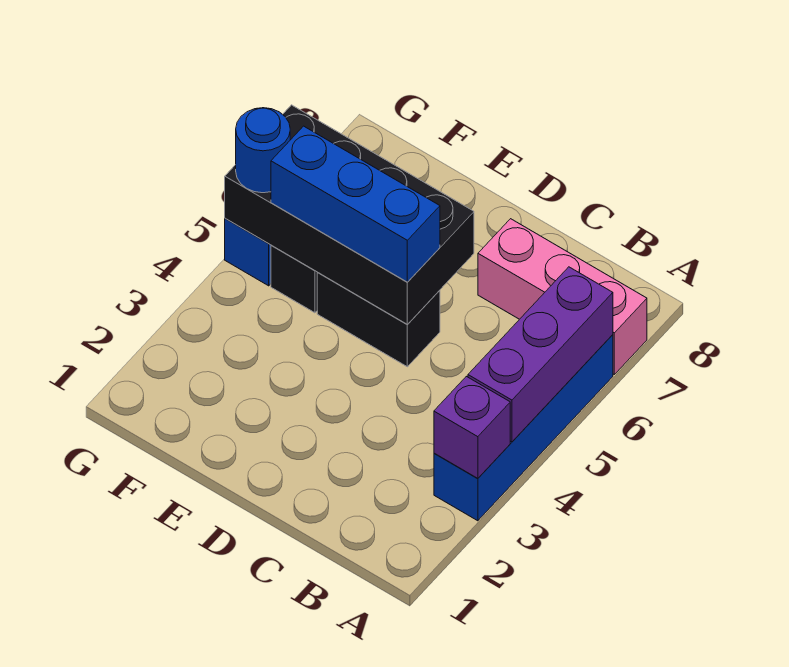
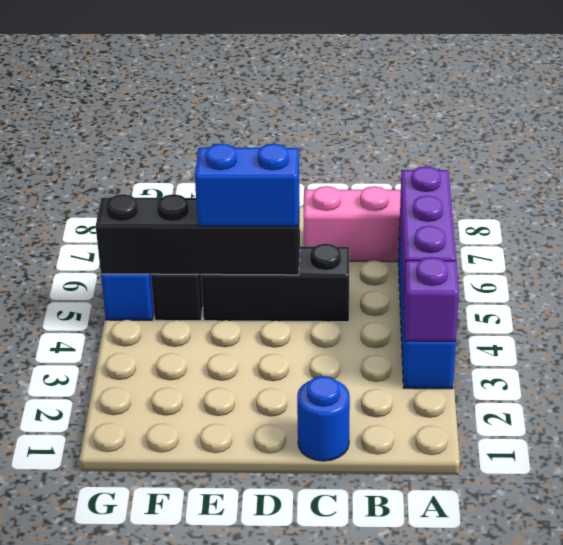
black 1x2 brick [317,272,440,367] -> black 1x3 brick [201,243,349,322]
black 2x4 brick [225,105,474,324] -> black 1x4 brick [96,194,300,275]
blue 1x3 brick [271,126,440,282] -> blue 1x2 brick [195,144,299,226]
blue 1x1 round brick [236,108,290,193] -> blue 1x1 round brick moved to [297,376,350,461]

